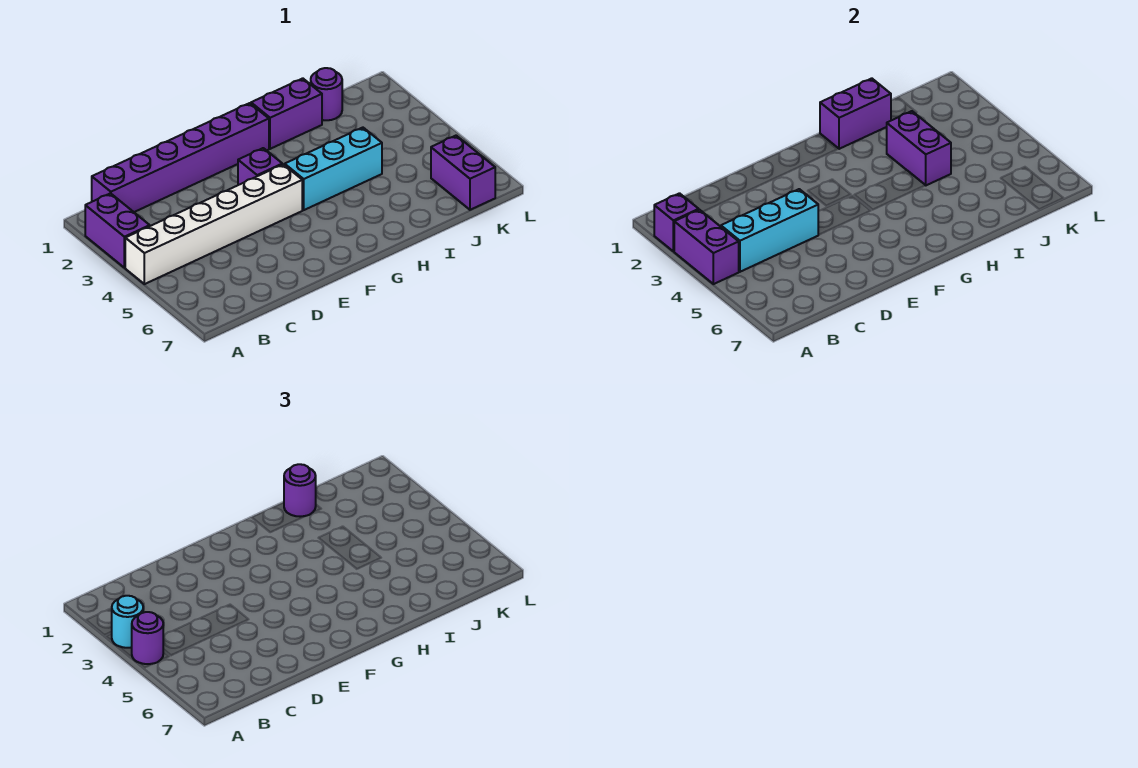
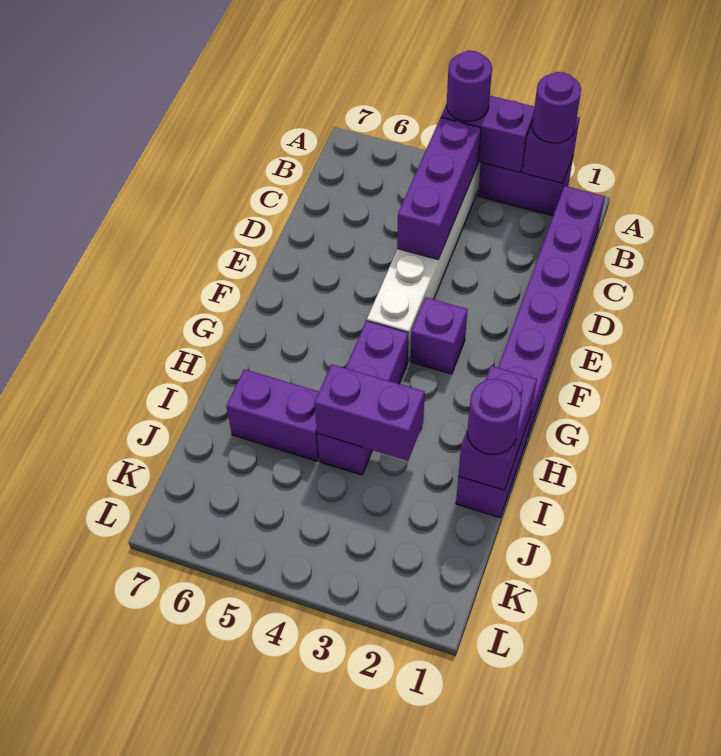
cyan 1x1 round brick [112,596,143,648] -> none
cyan 1x3 brick [721,189,818,272] -> purple 1x3 brick [397,118,481,260]
cyan 1x3 brick [285,128,382,210] -> purple 1x3 brick [317,321,408,475]
purple 1x1 round brick [311,68,342,120] -> purple 1x1 round brick moved to [532,72,581,143]
purple 1x2 brick [431,136,495,210] -> purple 1x2 brick moved to [226,369,319,461]

